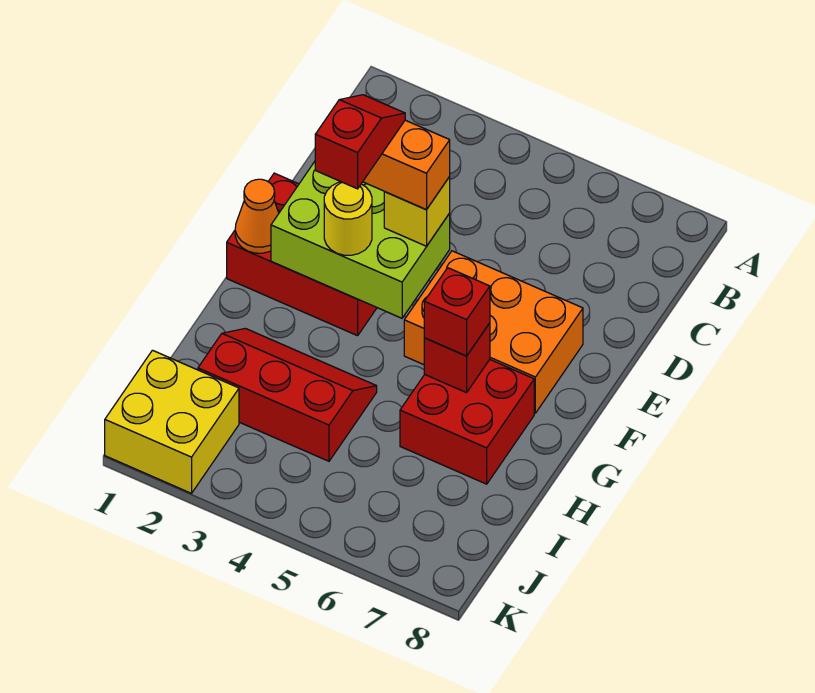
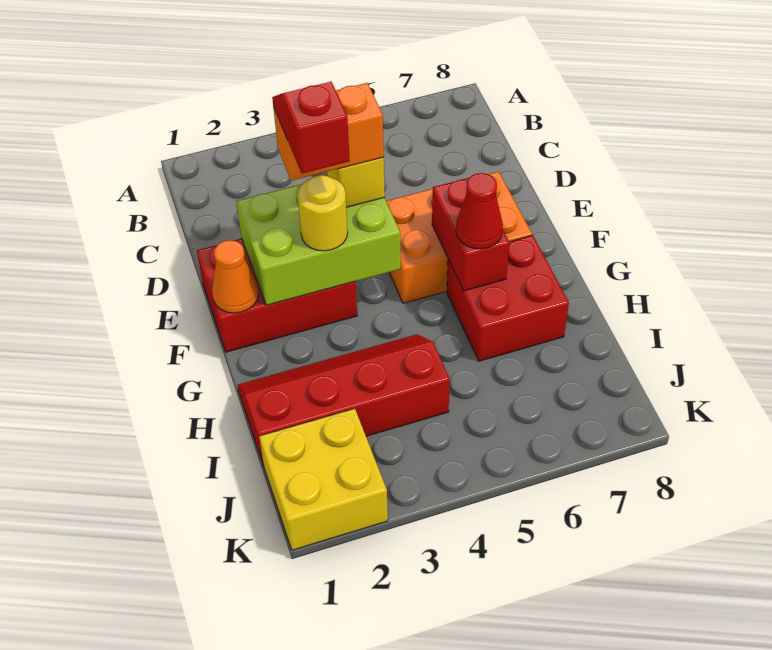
red 1x1 brick [424,323,490,393] -> red 1x2 brick [432,178,509,291]
red 1x1 brick [424,268,490,356] -> red 1x1 cone [456,173,503,249]
red 2x3 slope [198,328,377,461] -> red 2x4 slope [238,334,450,466]

